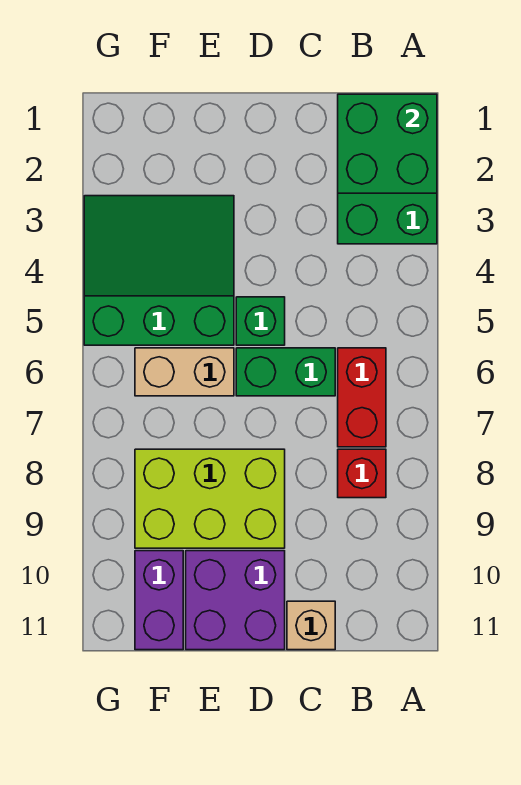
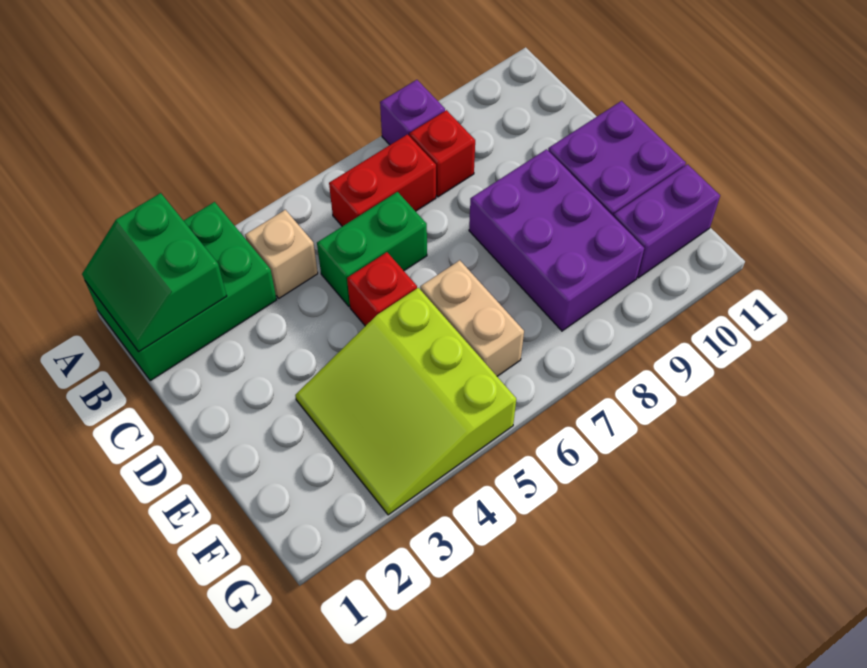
green 2x2 brick [338,94,437,193] -> green 2x2 slope [82,193,227,352]
none -> purple 1x1 brick [380,80,445,145]
green 1x2 brick [236,348,335,396] -> green 1x2 brick turned to [317,192,427,306]
tan 1x1 brick [287,601,335,650] -> tan 1x1 brick moved to [245,210,318,298]
green 1x1 brick [236,297,285,345] -> red 1x1 brick [347,252,417,326]
lime 2x3 brick [135,449,285,548] -> purple 2x3 brick [469,149,644,331]
green 3x3 slope [84,196,234,345] -> lime 3x3 slope [295,288,516,515]

